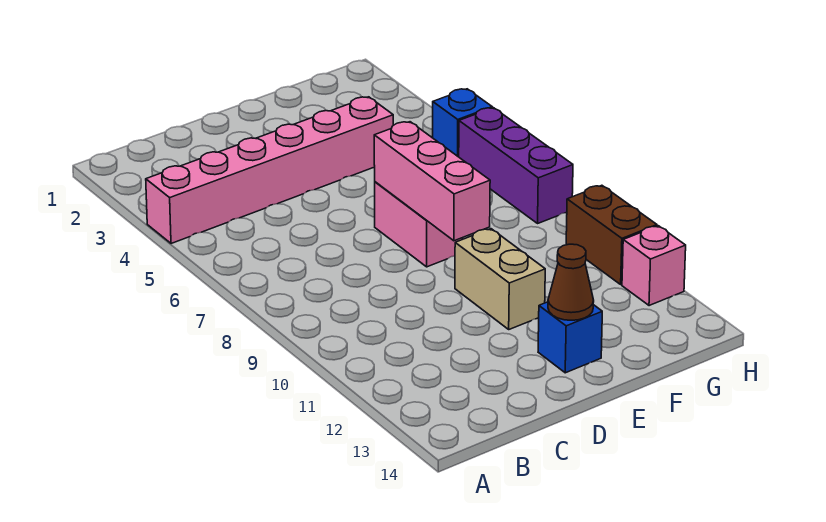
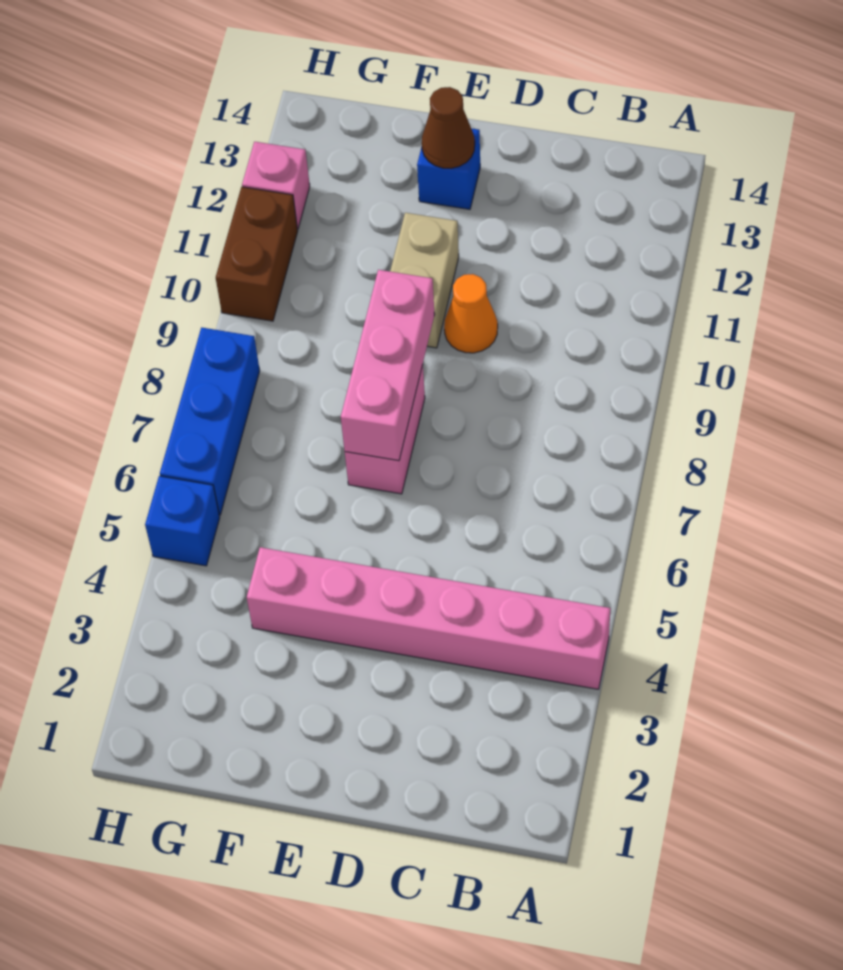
none -> orange 1x1 cone [444,274,498,353]
purple 1x3 brick [459,108,573,223] -> blue 1x3 brick [160,327,260,515]

